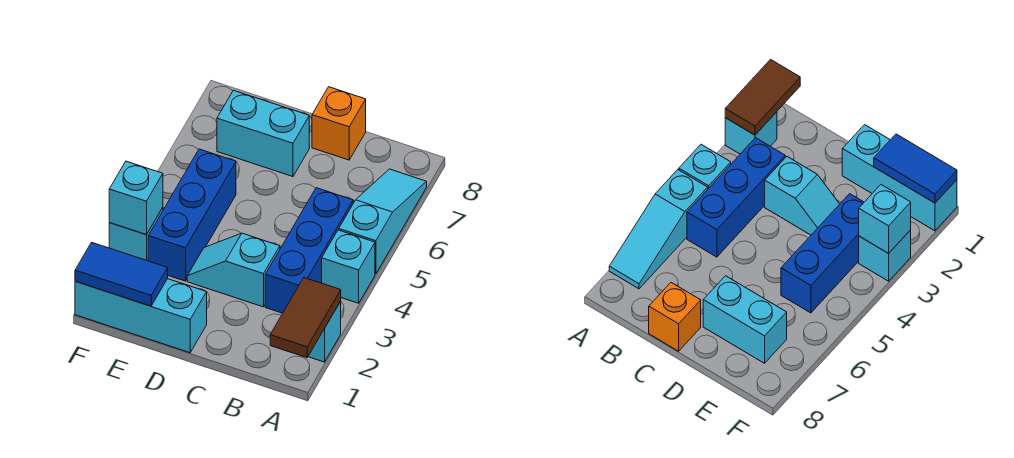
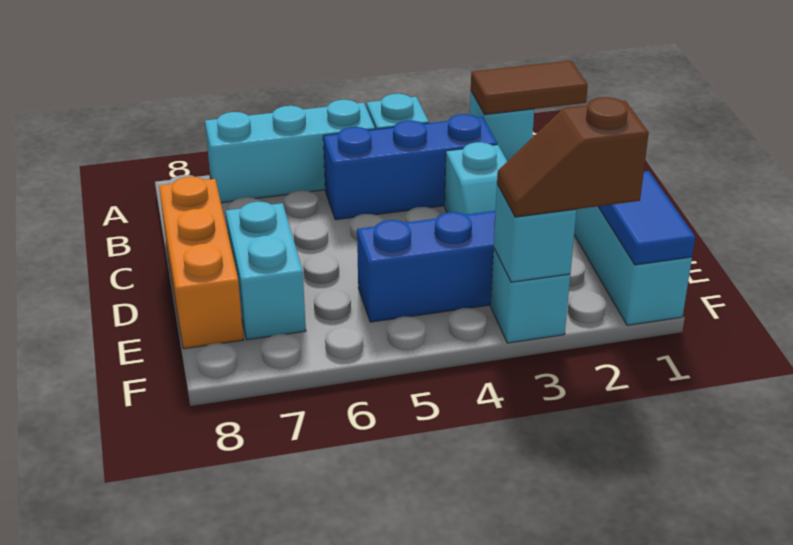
cyan 1x3 slope [339,169,427,274] -> cyan 1x3 brick [205,100,375,203]
orange 1x1 brick [312,87,366,160] -> orange 1x3 brick [159,177,243,349]
none -> brown 1x2 slope [497,97,649,217]

